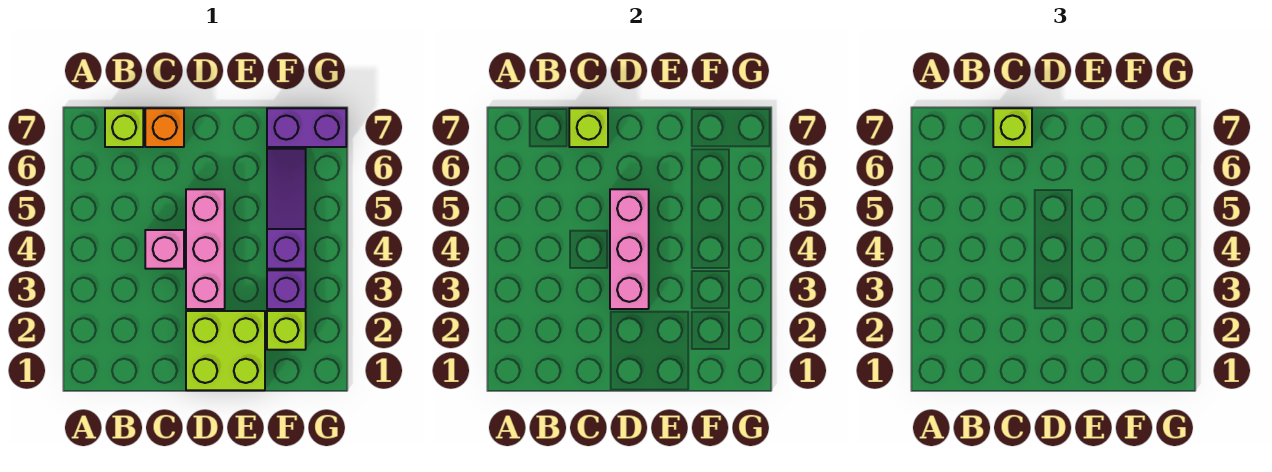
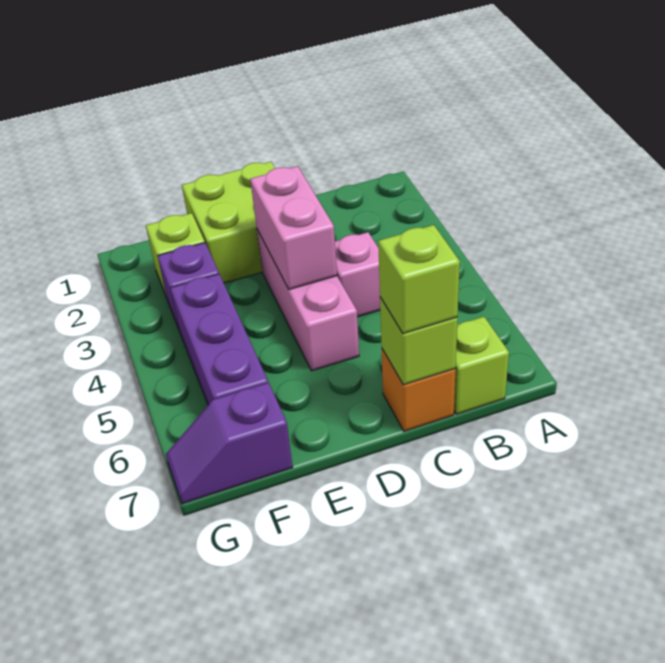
pink 1x3 brick [610,189,649,309] -> pink 1x2 brick [250,166,337,289]
purple 1x3 slope [267,149,306,269] -> purple 1x3 brick [170,274,268,405]
purple 1x2 brick [267,108,346,147] -> purple 1x2 slope [166,383,293,504]

